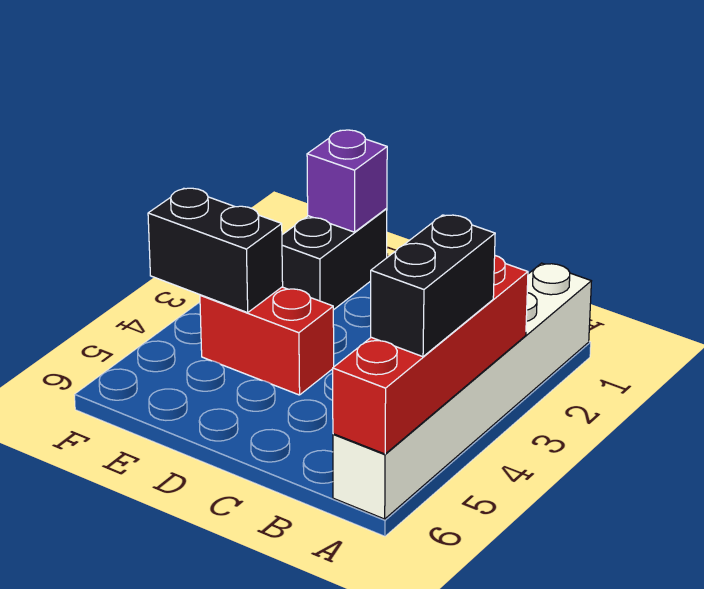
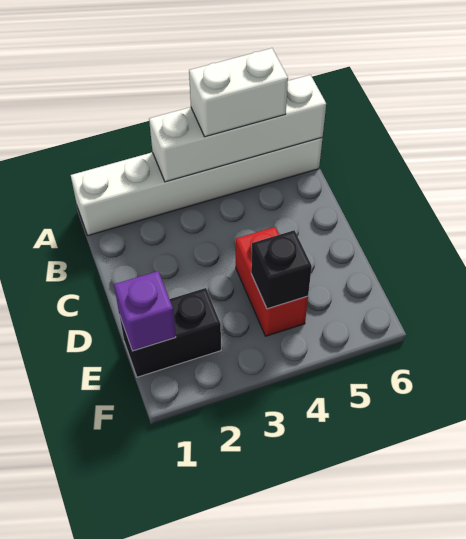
red 1x4 brick [333,256,528,454] -> white 1x4 brick [149,75,326,182]
black 1x2 brick [371,215,495,357] -> white 1x2 brick [189,48,288,137]
black 1x2 brick [148,188,283,313] -> black 1x1 brick [251,230,312,309]

